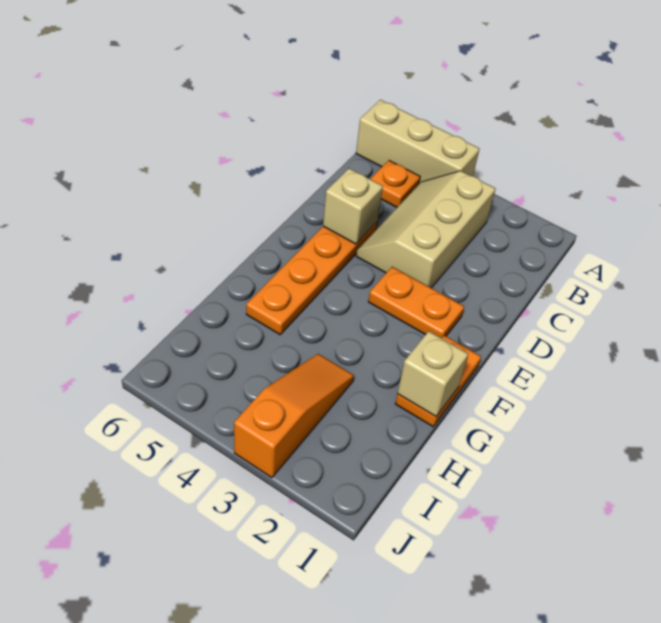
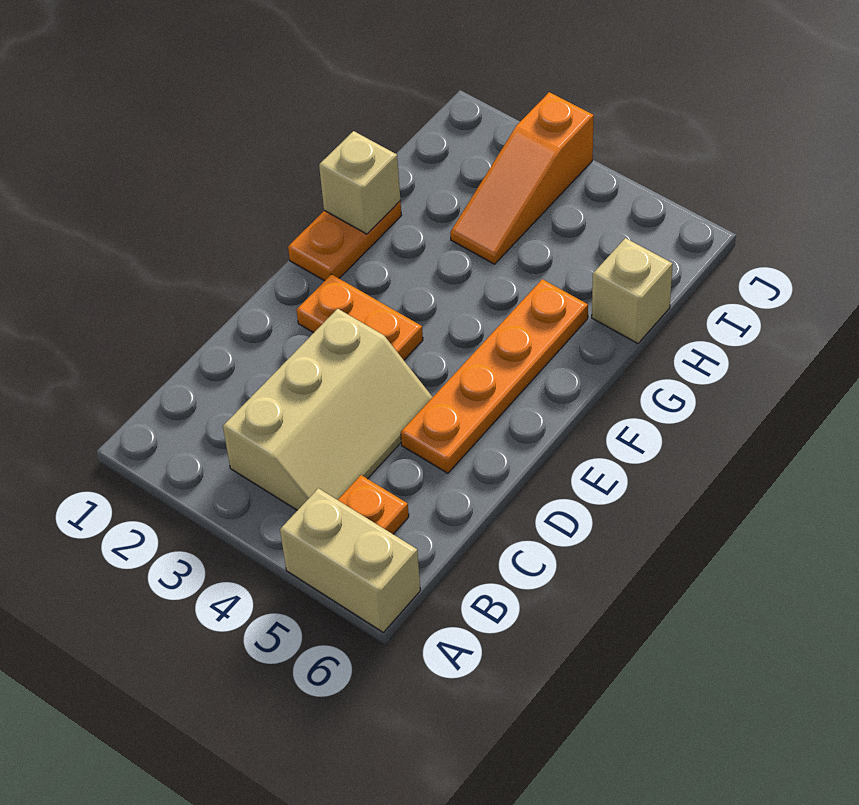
tan 1x3 brick [356,100,479,184] -> tan 1x2 brick [280,488,420,632]
tan 1x1 brick [323,168,383,244] -> tan 1x1 brick moved to [592,238,673,343]

